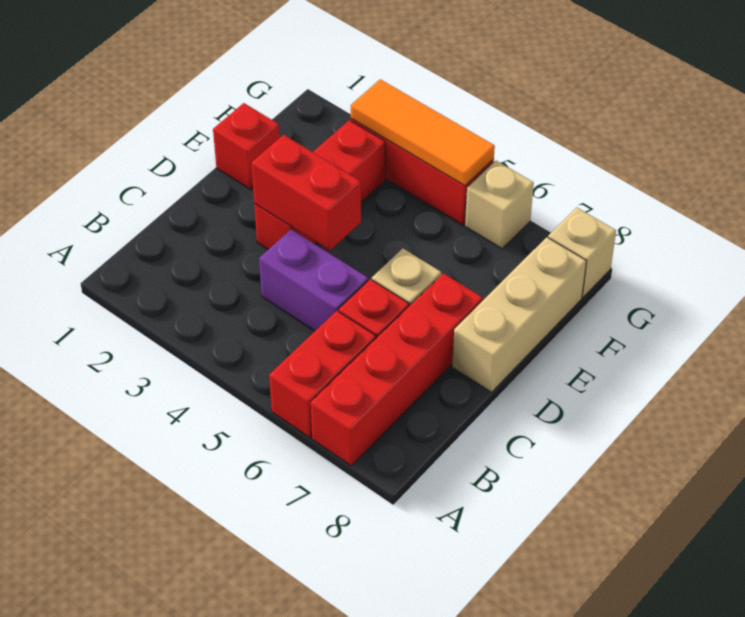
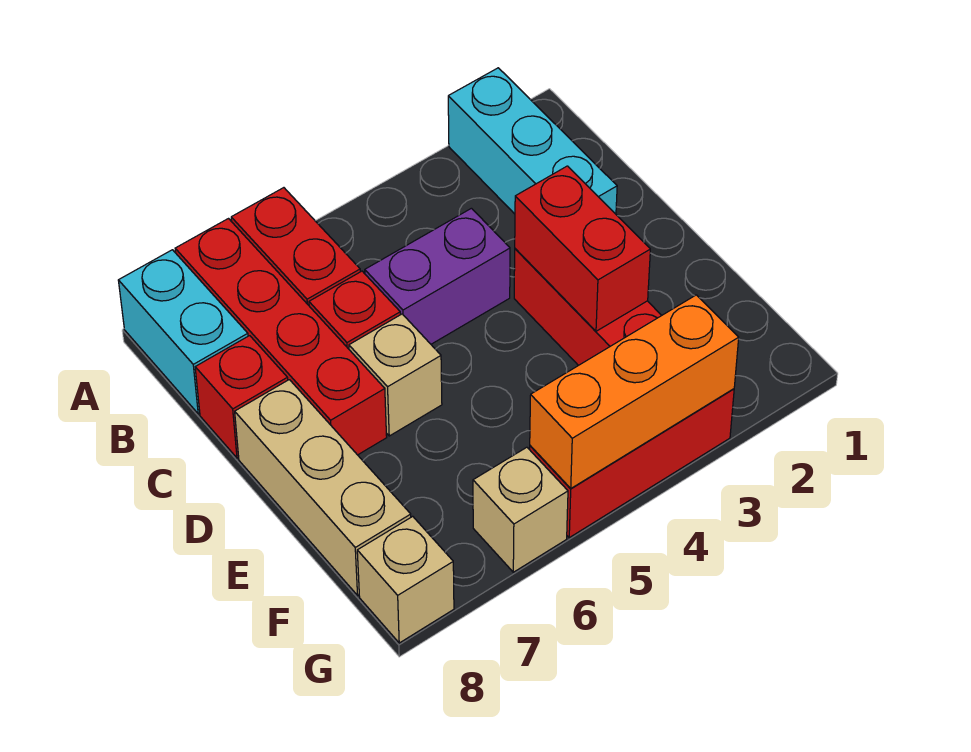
none -> cyan 1x3 brick [448,68,617,214]
none -> cyan 1x2 brick [118,250,248,414]
red 1x2 brick [252,135,361,250] -> red 1x2 brick turned to [515,166,650,331]
red 1x1 brick [213,103,279,189] -> red 1x1 brick moved to [195,336,288,458]
orange 1x3 tile [351,79,495,186] -> orange 1x3 brick [530,295,739,488]

